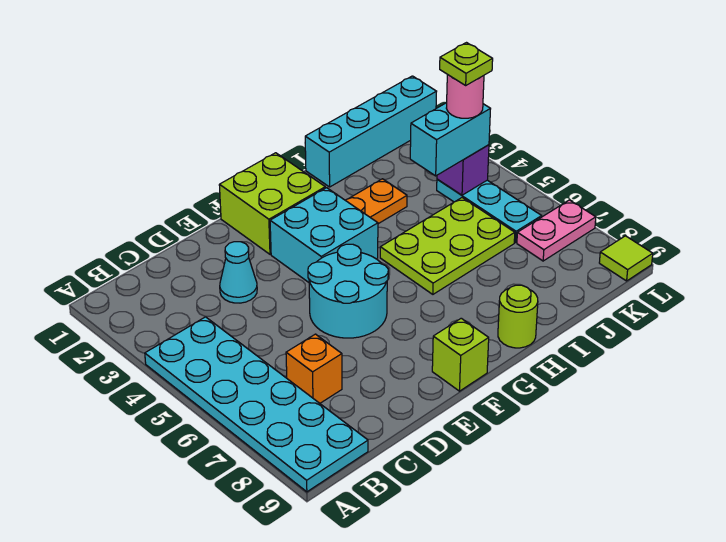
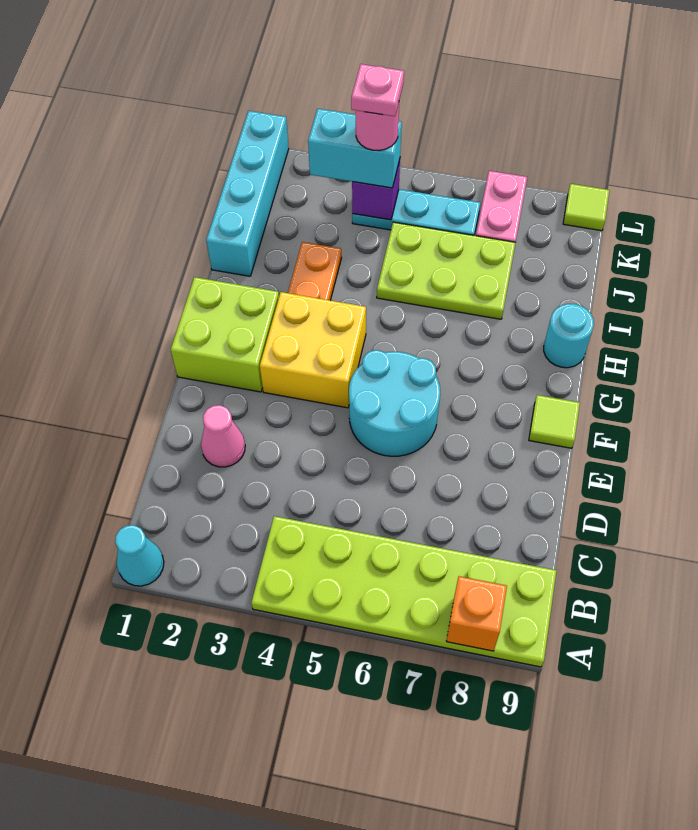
cyan 2x6 plate [145,317,368,492] -> lime 2x6 plate [251,516,556,667]
orange 1x1 brick [286,334,342,403] -> orange 1x1 brick moved to [447,576,507,651]
none -> pink 1x1 cone [201,405,245,467]
cyan 1x1 cone [220,242,257,303] -> cyan 1x1 cone moved to [115,525,164,586]
cyan 2x2 brick [270,188,378,282] -> yellow 2x2 brick [260,292,366,408]
lime 1x1 brick [432,318,489,391] -> lime 1x1 tile [529,395,580,448]
lime 2x3 plate [380,198,515,294] -> lime 2x3 plate turned to [377,222,516,319]
lime 1x1 round brick [498,285,538,348] -> cyan 1x1 round brick [544,304,594,368]
cyan 1x2 brick [410,103,490,176] -> cyan 1x2 brick turned to [308,109,402,188]
lime 1x1 plate [440,43,493,85] -> pink 1x1 plate [351,64,404,116]

